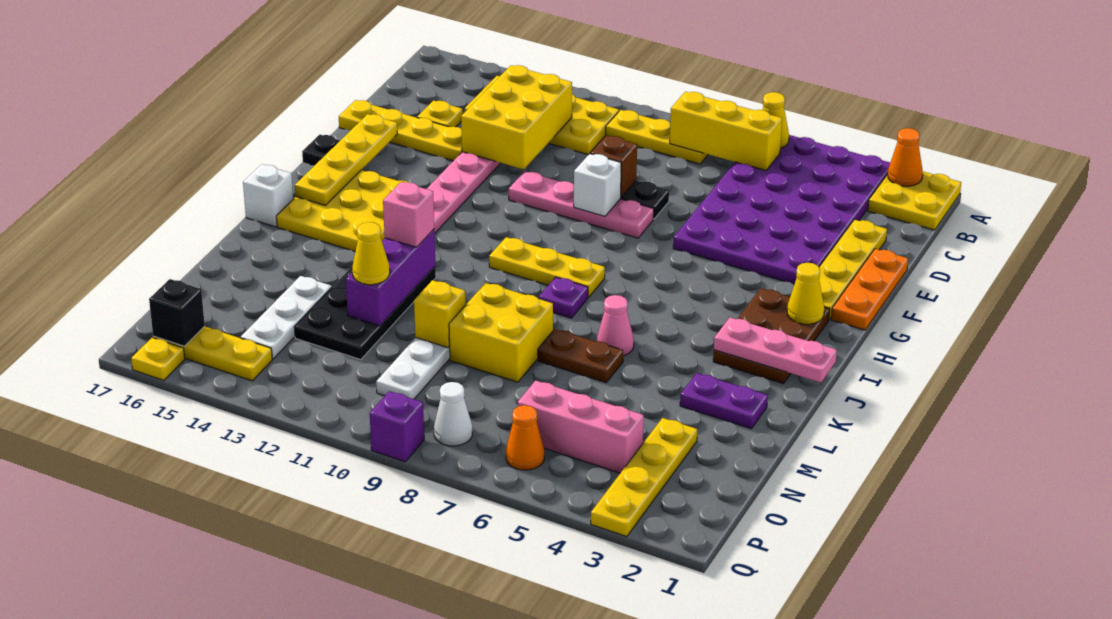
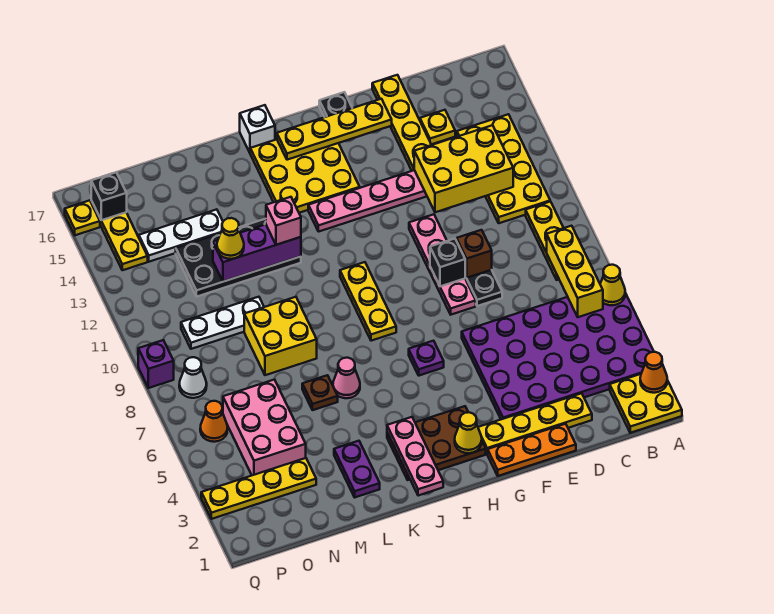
white 1x1 brick [574,154,621,216] -> black 1x1 brick [430,239,465,286]
purple 1x1 plate [539,277,588,318] -> purple 1x1 plate moved to [409,341,444,376]
brown 1x2 plate [538,329,623,383] -> brown 1x1 plate [302,375,338,410]
yellow 1x1 brick [414,280,465,348] -> none
pink 1x3 brick [517,381,644,473] -> pink 2x3 brick [223,380,306,475]

